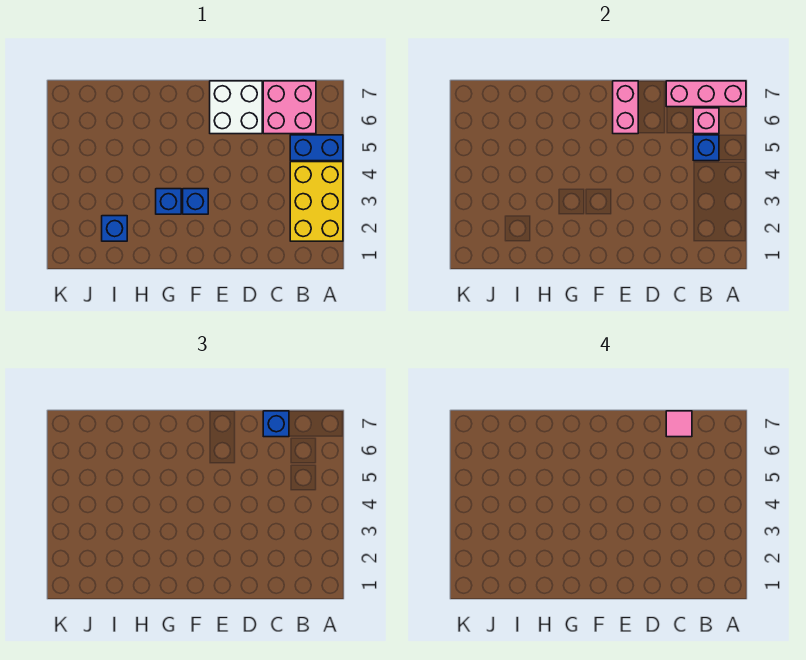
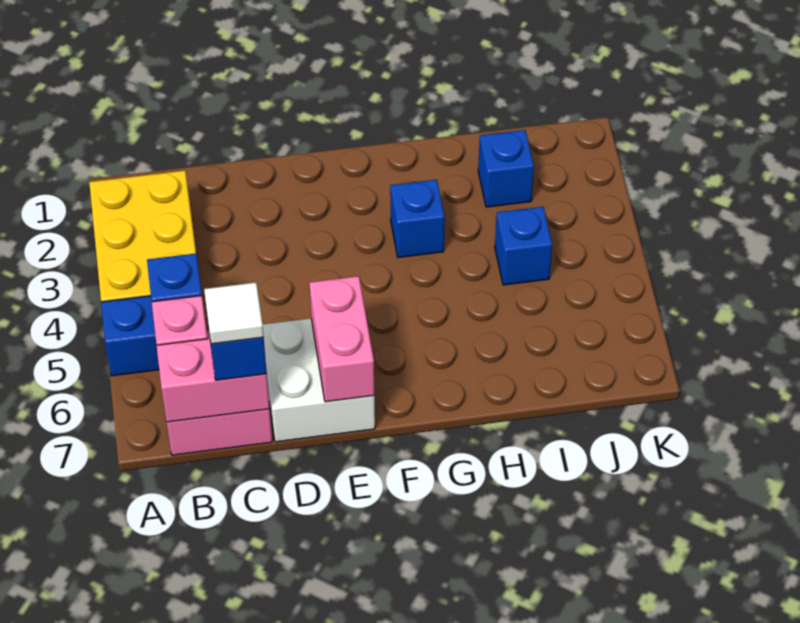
pink 1x3 brick [666,81,746,107] -> pink 1x2 brick [157,339,270,422]
pink 1x1 tile [666,411,692,437] -> white 1x1 tile [204,283,264,344]
blue 1x1 brick [183,189,208,214] -> blue 1x1 brick moved to [495,207,552,285]

